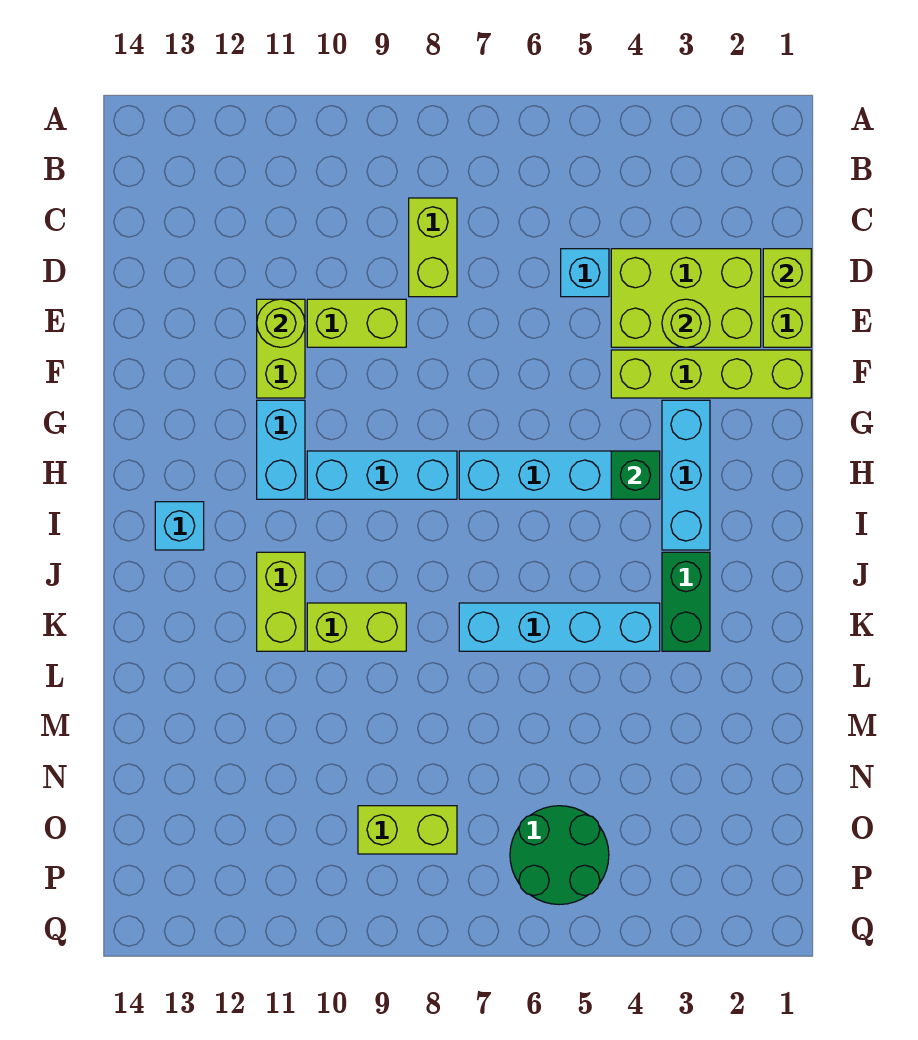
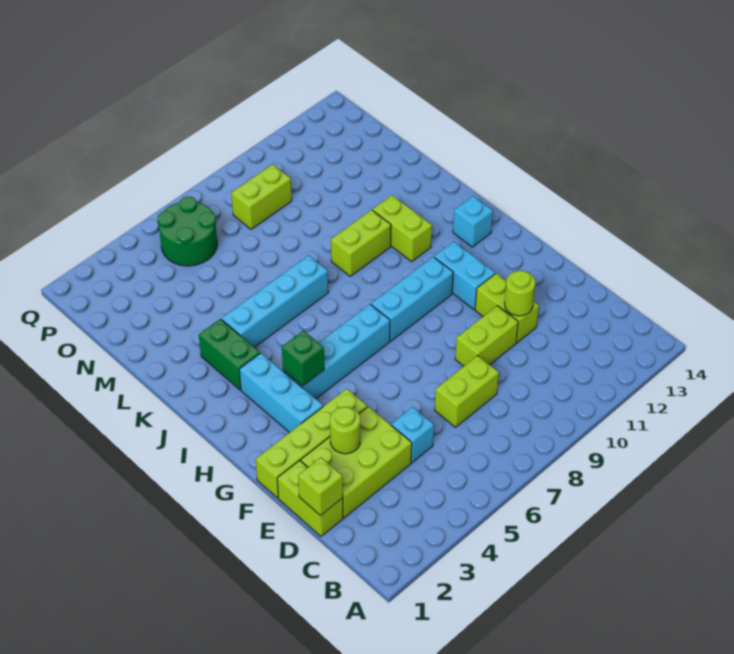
lime 1x2 brick [409,198,457,297] -> lime 1x2 brick turned to [435,356,499,427]

